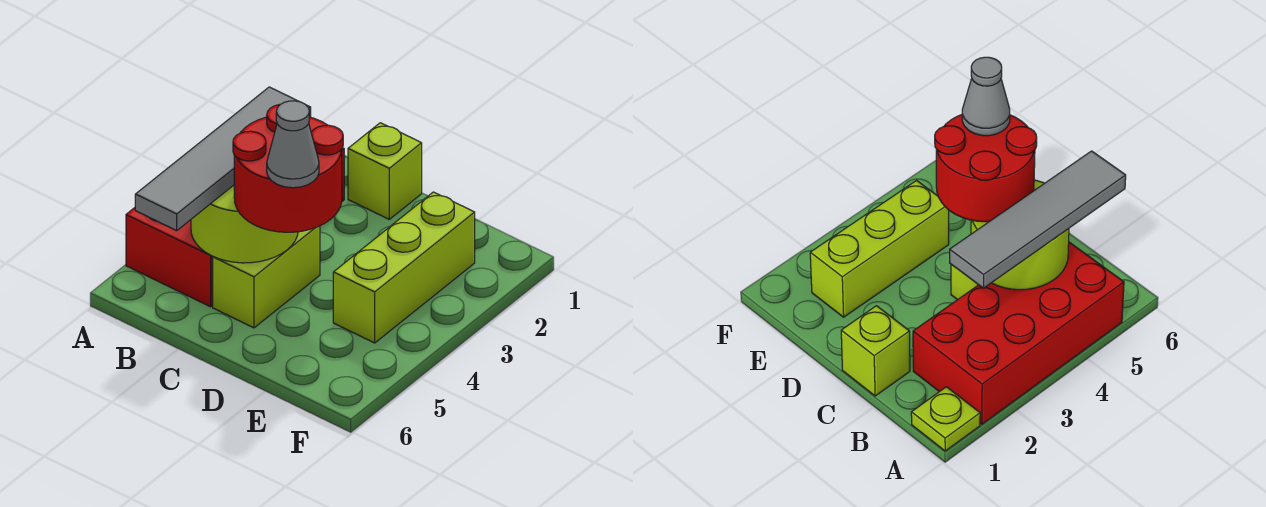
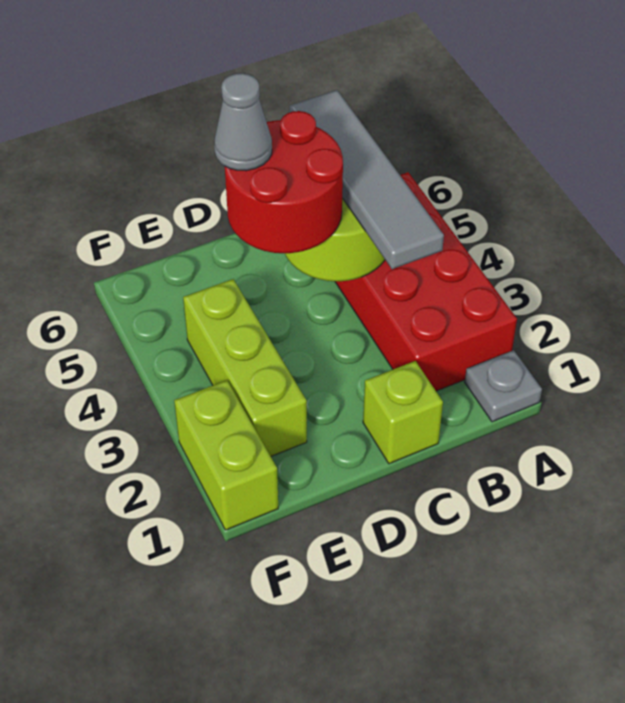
lime 1x1 plate [911,387,980,451] -> grey 1x1 plate [465,350,542,422]
lime 1x2 brick [213,226,320,328] -> lime 1x2 brick moved to [174,380,278,530]

